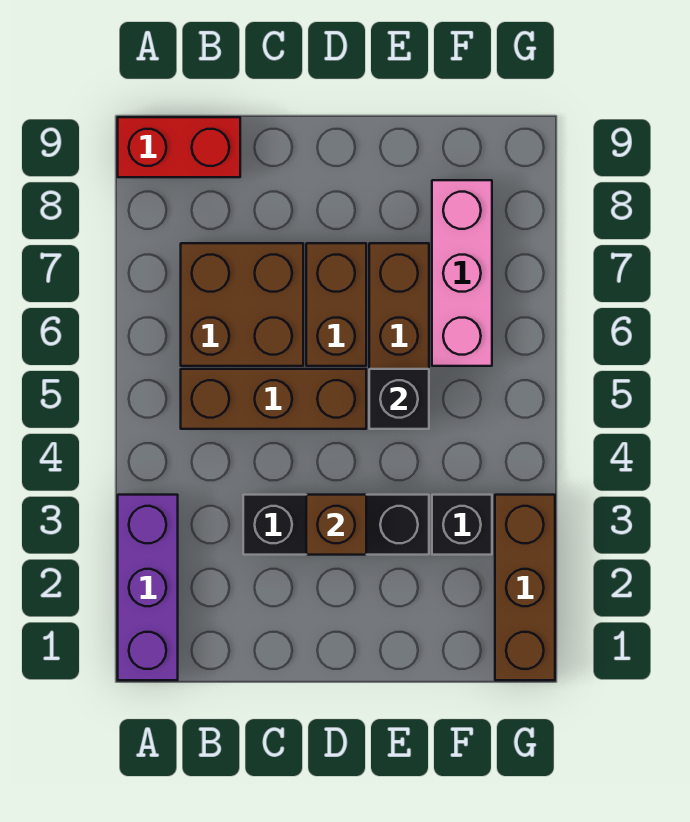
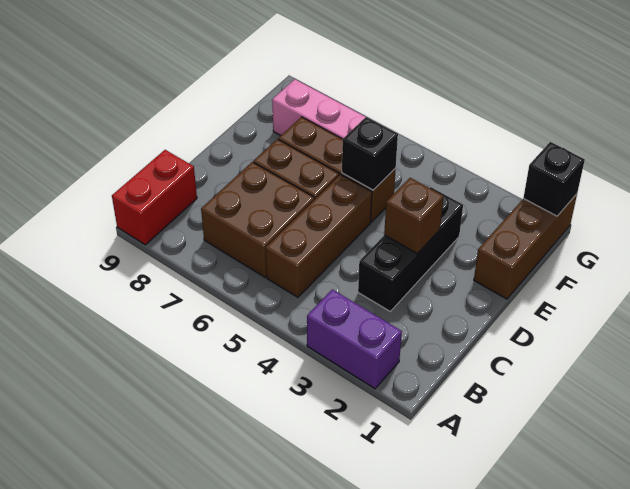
purple 1x3 brick [118,495,178,680] -> purple 1x2 brick [307,289,402,389]
black 1x1 brick [432,495,492,555] -> black 1x1 brick moved to [523,142,585,216]
brown 1x3 brick [495,495,555,680] -> brown 1x3 brick turned to [474,194,577,299]

